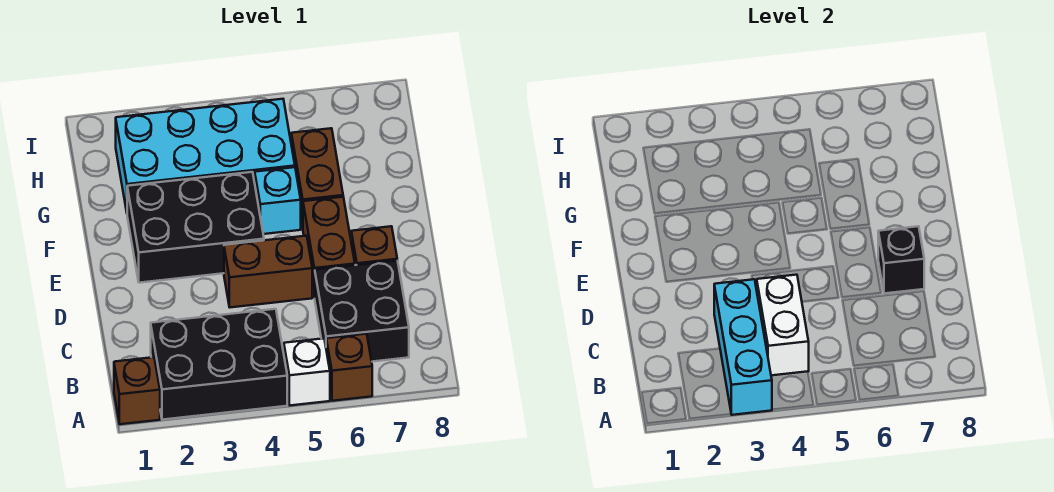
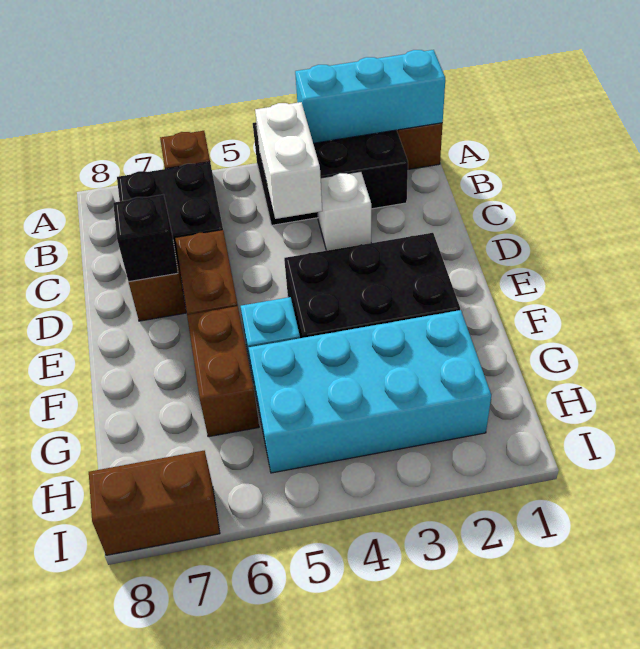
cyan 1x3 brick [714,279,772,415] -> cyan 1x3 brick turned to [295,50,445,143]
white 1x1 brick [284,338,330,405] -> white 1x1 brick moved to [318,171,371,250]
brown 1x2 brick [224,236,312,307] -> brown 1x2 brick moved to [89,451,220,555]

